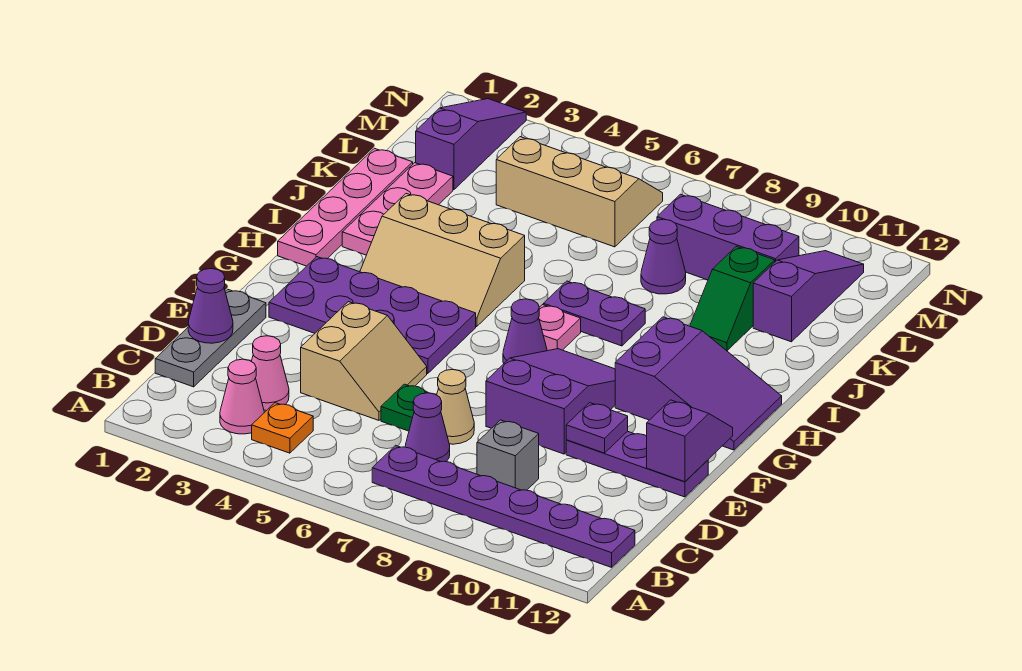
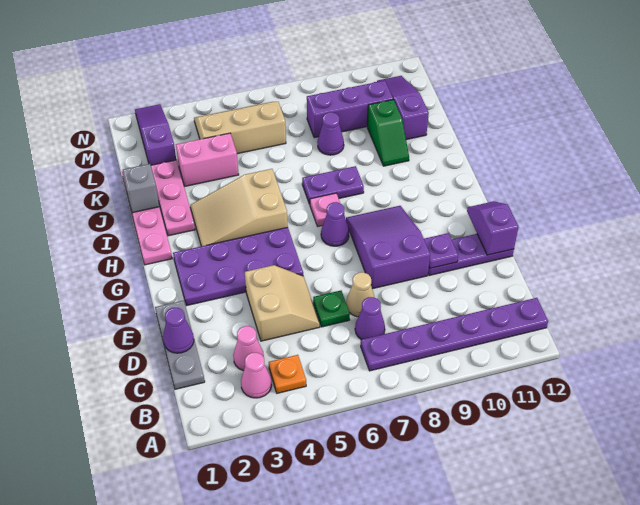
grey 1x1 brick [477,420,539,490] -> grey 1x1 brick moved to [123,164,159,213]
purple 2x3 slope [615,317,782,450] -> none
tan 2x3 slope [360,194,525,327] -> tan 2x3 slope turned to [190,169,288,246]
none -> pink 1x2 brick [176,133,239,186]

